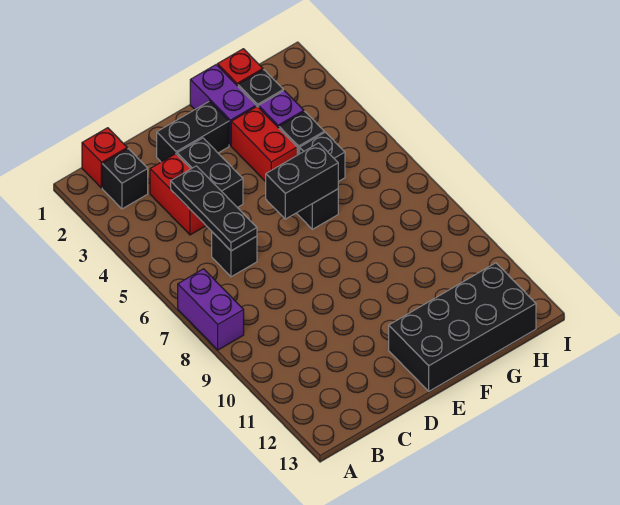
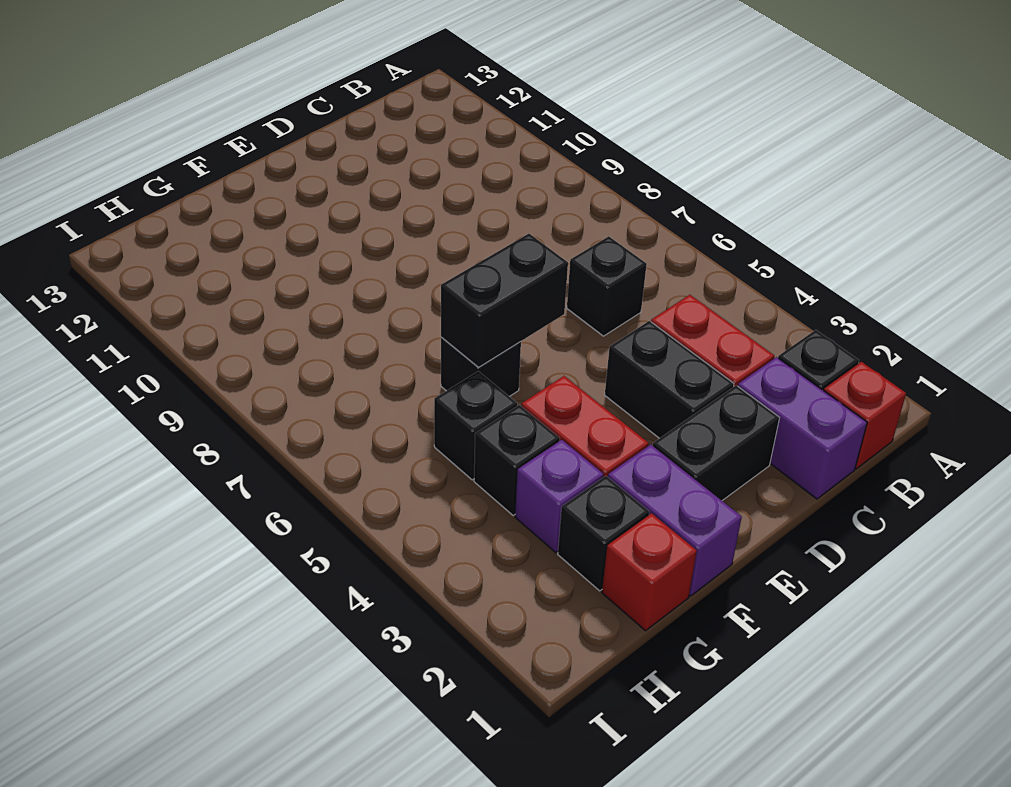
purple 1x2 brick [178,269,244,350] -> purple 1x2 brick moved to [738,357,867,499]
black 1x3 plate [171,166,257,251] -> none
black 2x4 brick [389,263,536,391] -> none

